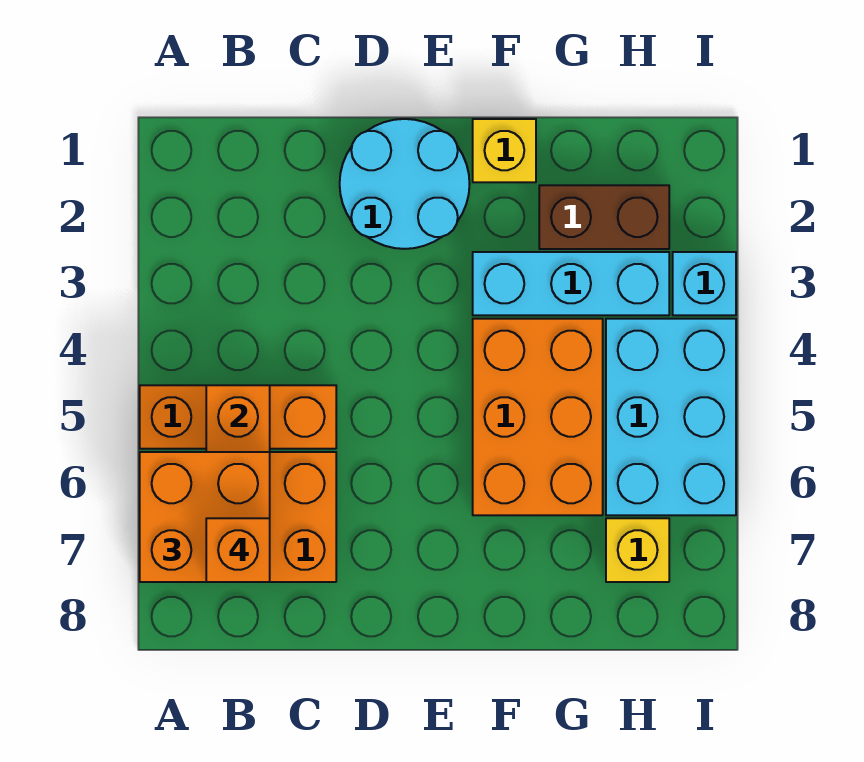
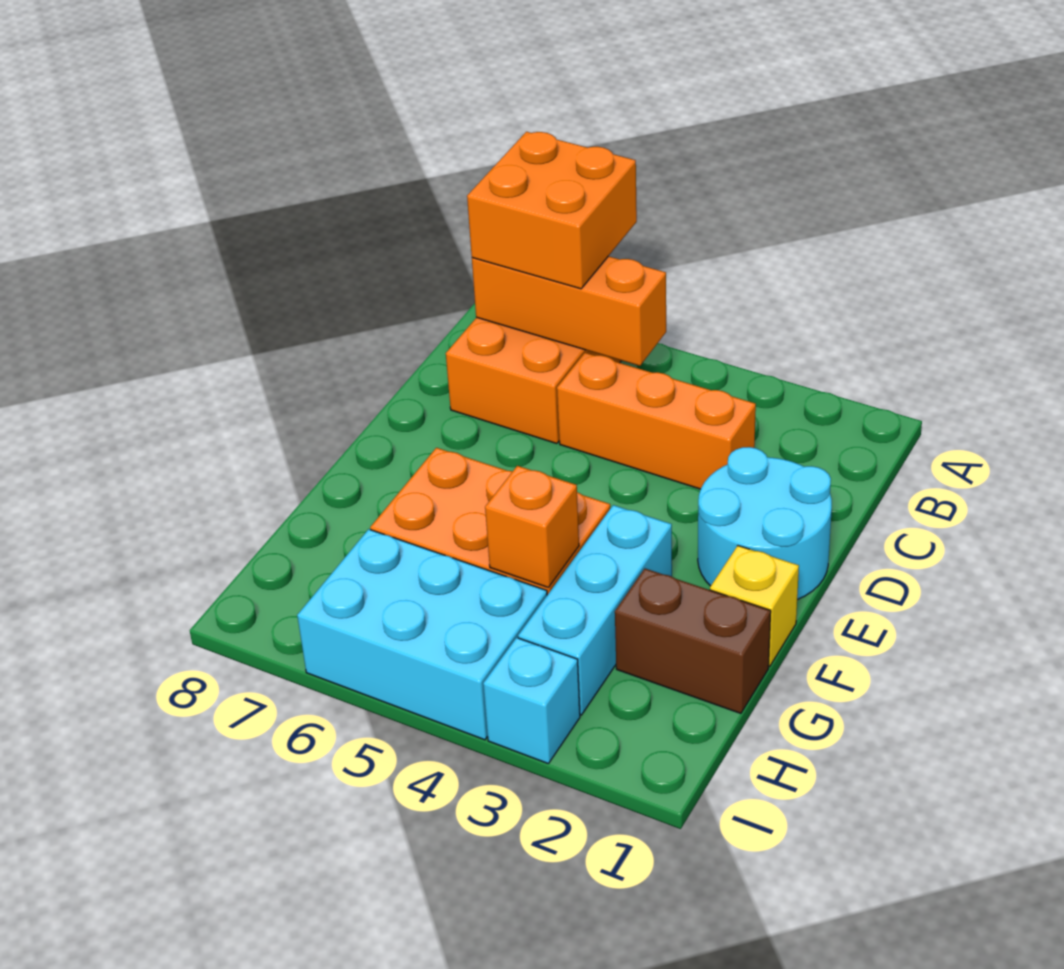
orange 1x3 brick [140,385,336,449] -> orange 1x3 brick turned to [557,353,756,489]
orange 1x1 brick [206,518,270,582] -> orange 1x1 brick moved to [485,466,579,587]
brown 1x2 brick [539,185,669,249] -> brown 1x2 brick turned to [615,569,771,713]
yellow 1x1 brick [606,518,669,582] -> none

